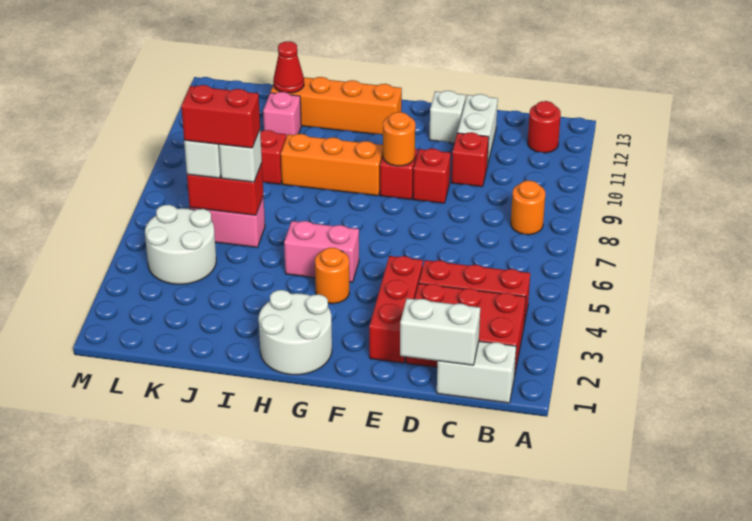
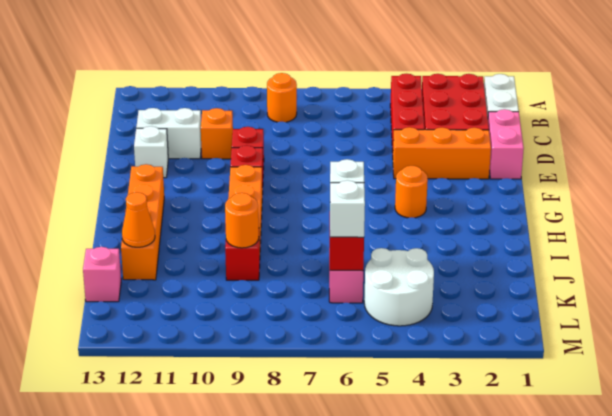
red 1x1 round brick [528,101,561,153] -> none
white 1x2 brick [400,298,480,365] -> none
red 1x1 brick [451,132,489,187] -> orange 1x1 brick [201,108,233,159]
red 1x3 brick [369,256,423,363] -> orange 1x3 brick [393,127,491,179]
orange 1x1 round brick [383,112,415,166] -> orange 1x1 round brick moved to [225,193,259,248]
white 2x2 round brick [259,290,332,375] -> none
pink 1x2 brick [284,221,359,282] -> pink 1x2 brick moved to [488,109,524,179]
red 1x2 brick [181,85,260,148] -> none
pink 1x1 brick [263,92,301,137] -> pink 1x1 brick moved to [83,247,121,302]
red 1x1 cone [273,41,304,93] -> orange 1x1 cone [122,192,155,247]

